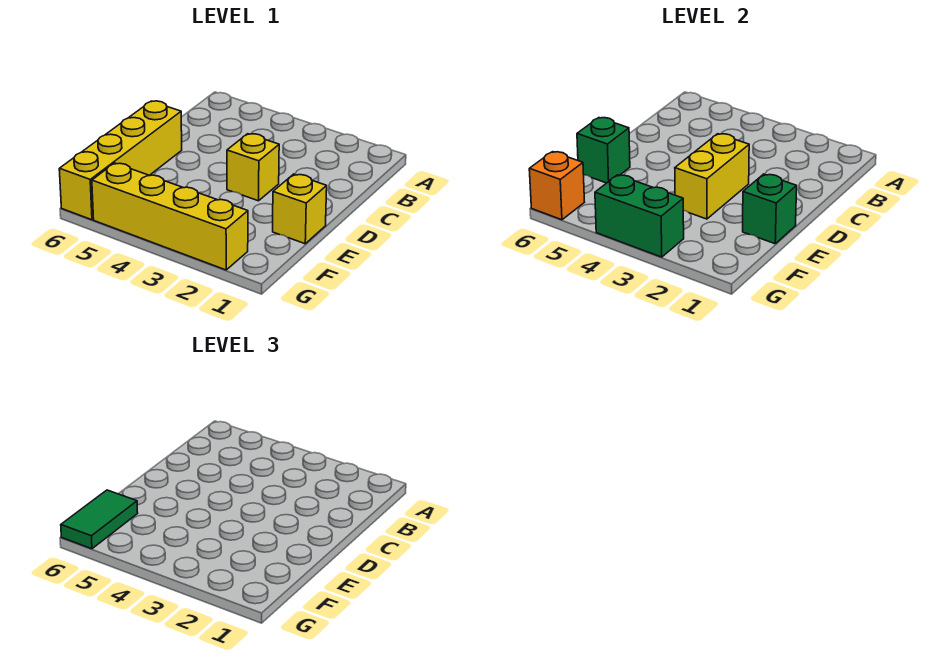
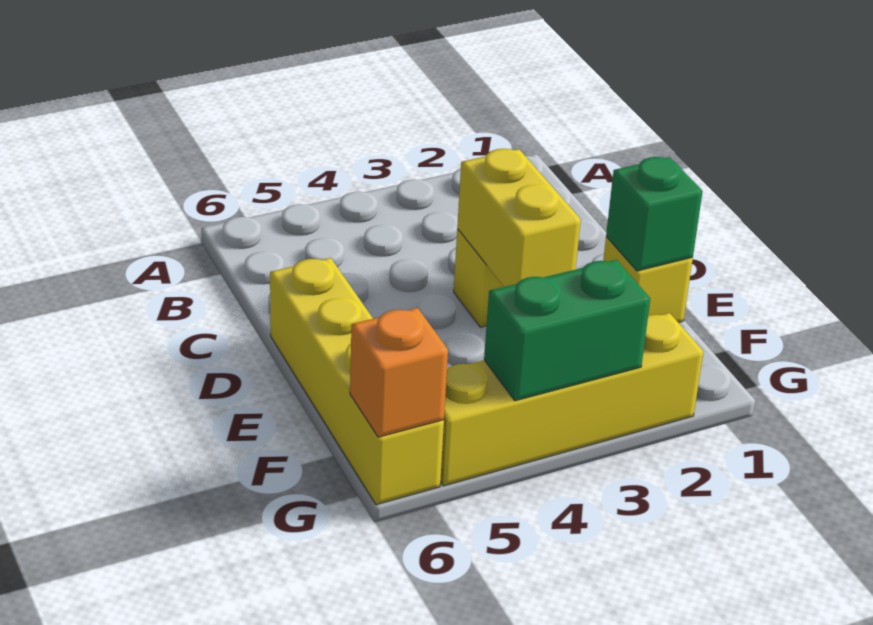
green 1x1 brick [577,118,630,183] -> none
green 1x2 tile [61,490,138,549] -> none

